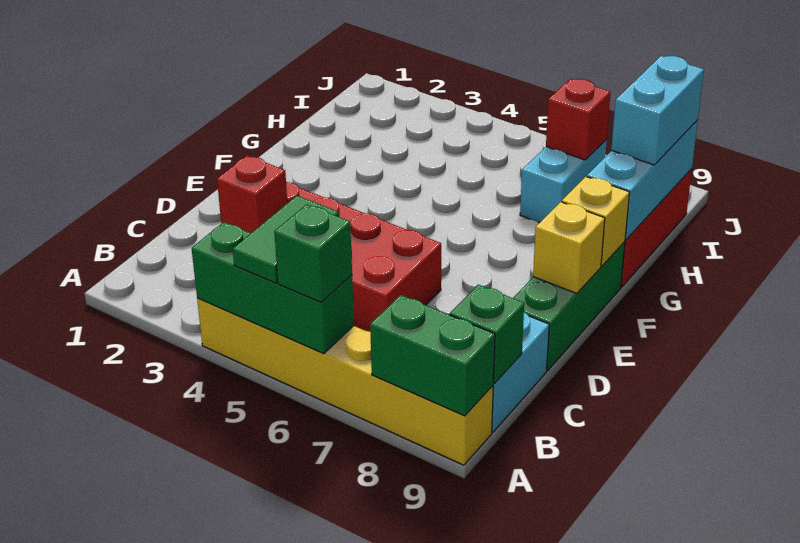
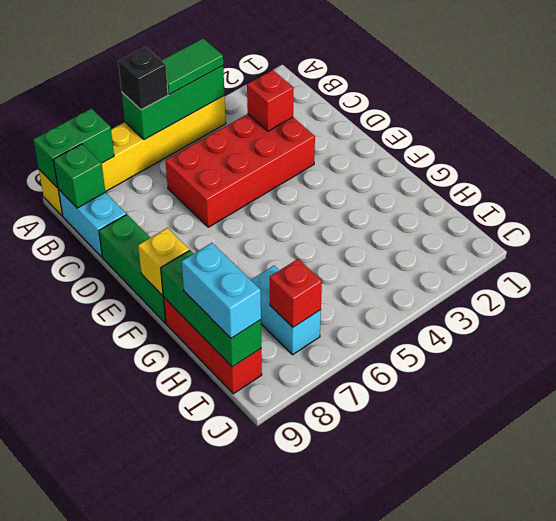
green 1x2 tile [233,196,339,283] -> green 1x2 tile turned to [161,38,223,94]
green 1x1 brick [274,204,352,302] -> black 1x1 brick [118,47,168,110]
yellow 1x1 brick [533,202,605,294] -> none
cyan 1x3 brick [587,120,698,240] -> green 1x3 brick [161,250,261,367]

